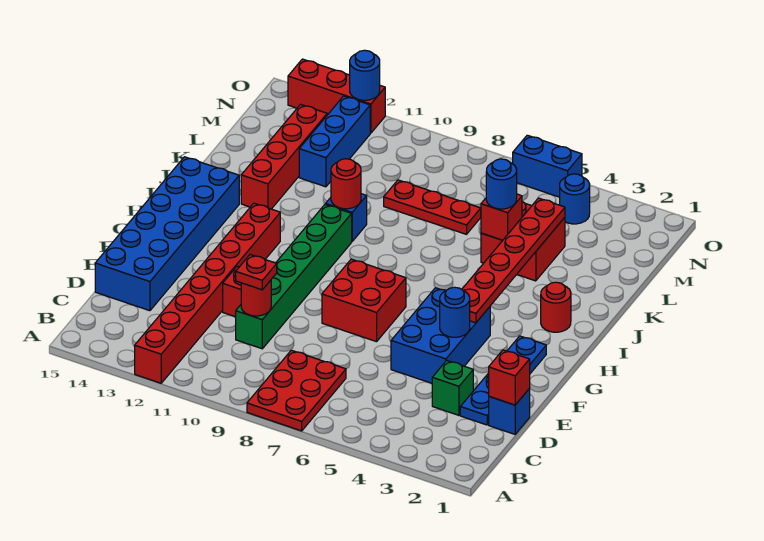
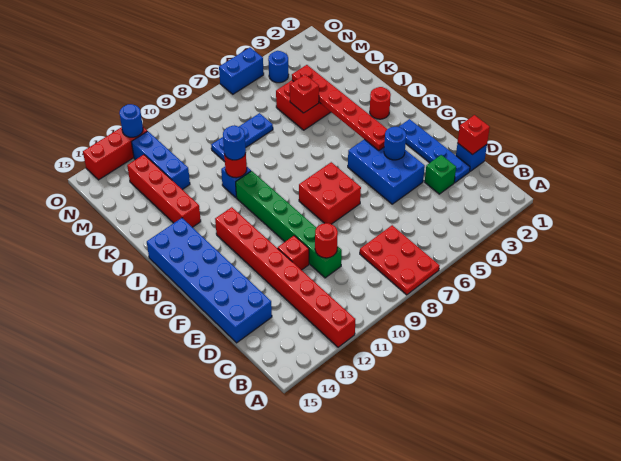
red 1x1 plate [236,255,277,290] -> none
blue 1x1 round brick [486,159,517,209] -> blue 1x1 round brick moved to [223,126,246,160]
red 1x3 plate [384,180,481,234] -> blue 1x3 plate [211,113,273,161]

